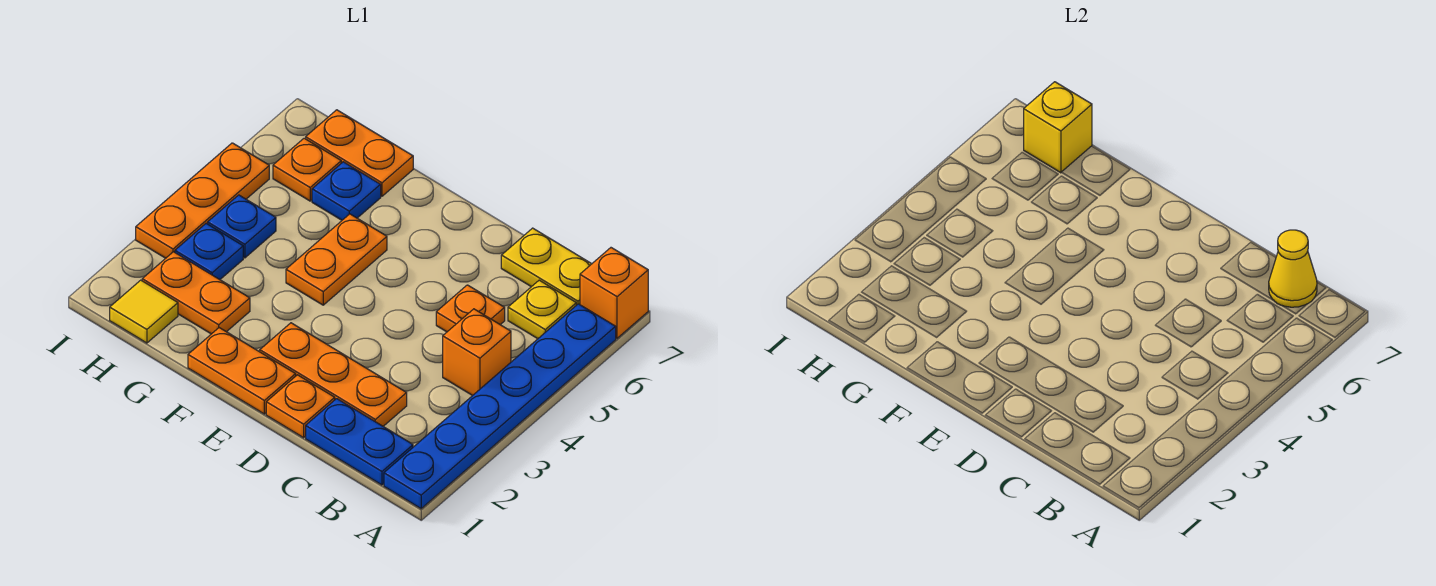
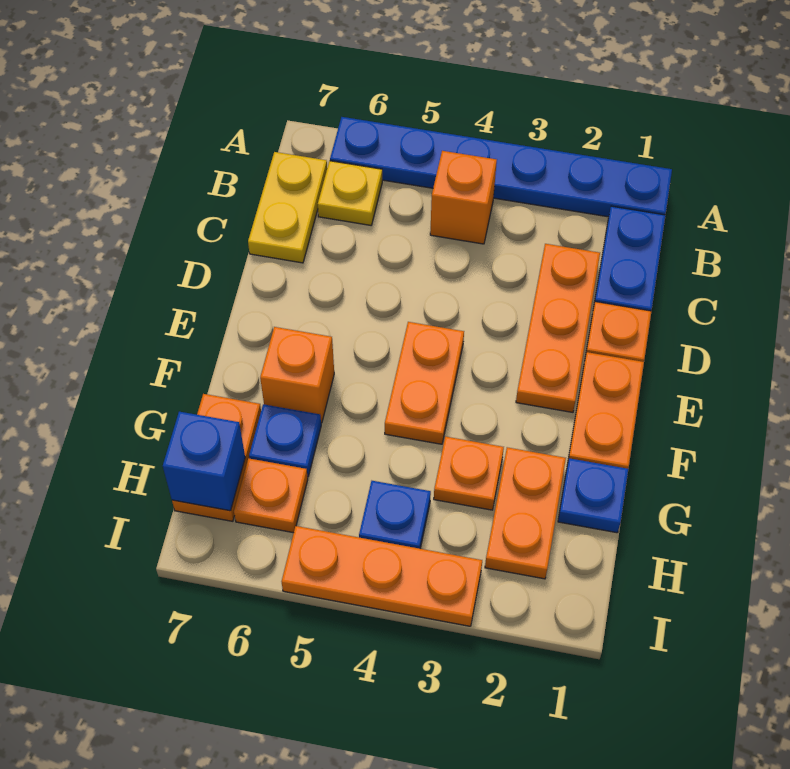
orange 1x1 brick [580,248,648,338] -> orange 1x1 brick moved to [260,327,334,423]
yellow 1x1 cone [1269,230,1317,307] -> none
orange 1x1 plate [436,285,505,332] -> orange 1x1 plate moved to [434,437,504,510]
orange 1x2 plate [286,214,387,305] -> orange 1x2 plate turned to [385,322,464,444]
yellow 1x1 tile [110,280,178,343] -> none
blue 1x1 plate [175,224,243,280] -> blue 1x1 plate moved to [558,458,628,533]
yellow 1x1 brick [1024,82,1092,173] -> blue 1x1 brick [163,412,245,511]

